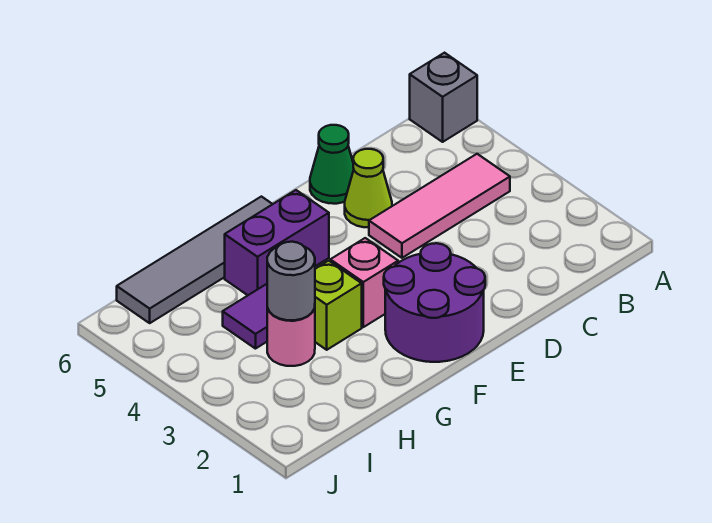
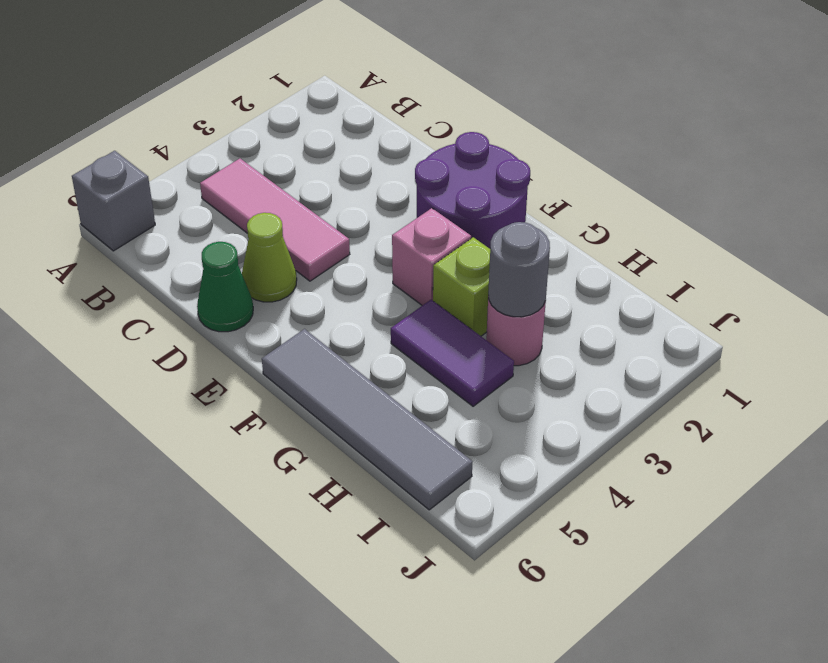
purple 1x2 brick [225,190,329,295] -> none

